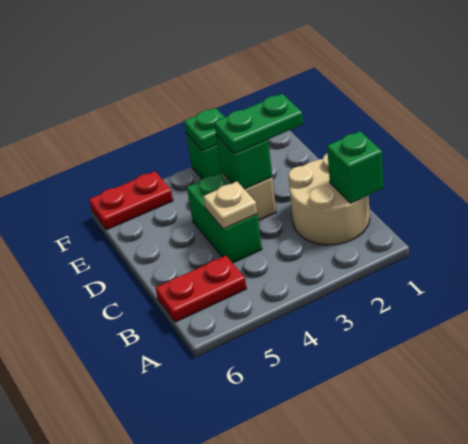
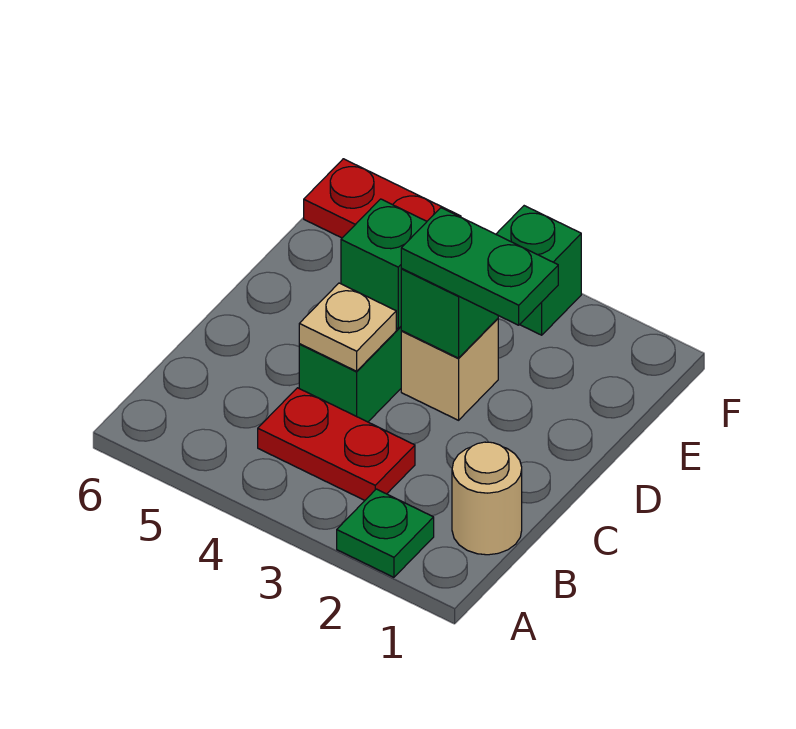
tan 2x2 round brick [288,153,370,245] -> tan 1x1 round brick [452,442,522,555]
green 1x1 brick [327,131,383,203] -> green 1x1 brick moved to [341,199,427,329]
red 1x2 plate [156,256,246,322] -> red 1x2 plate moved to [258,388,415,500]
green 1x1 plate [184,108,225,151] -> green 1x1 plate moved to [337,489,434,577]

